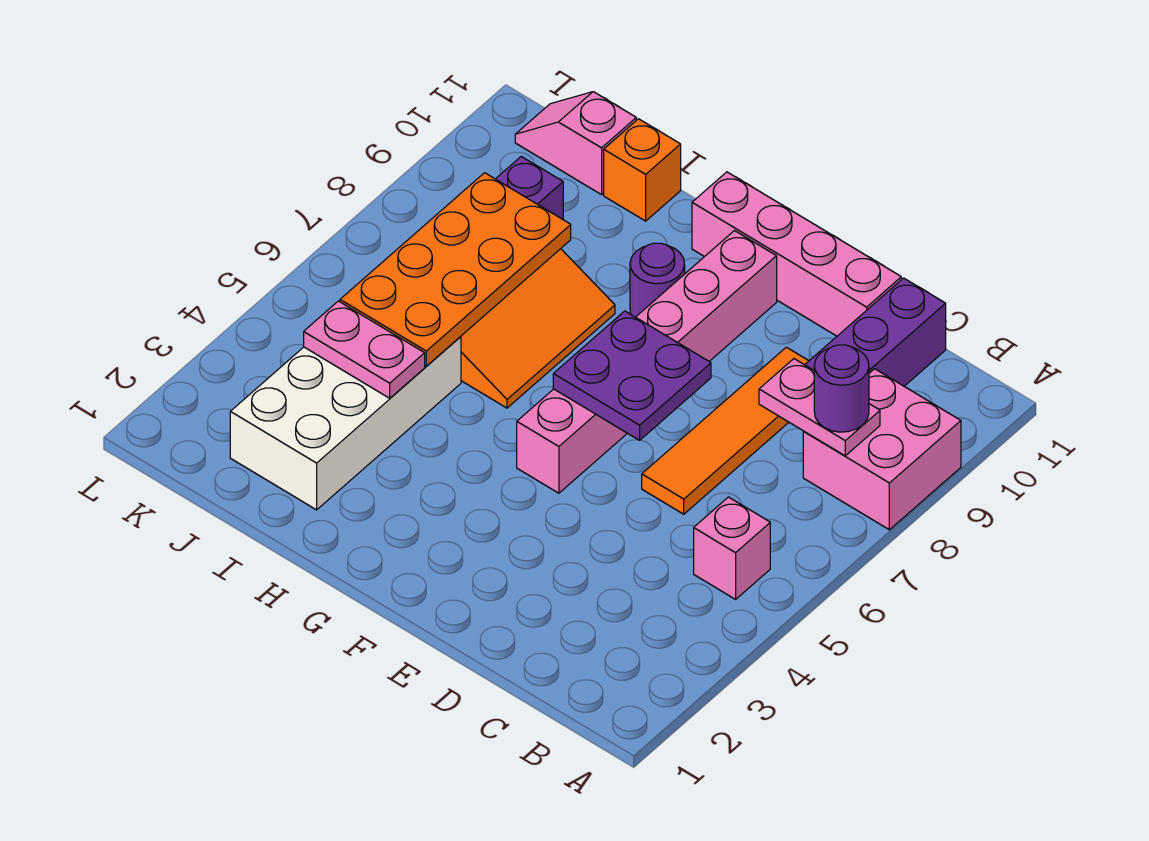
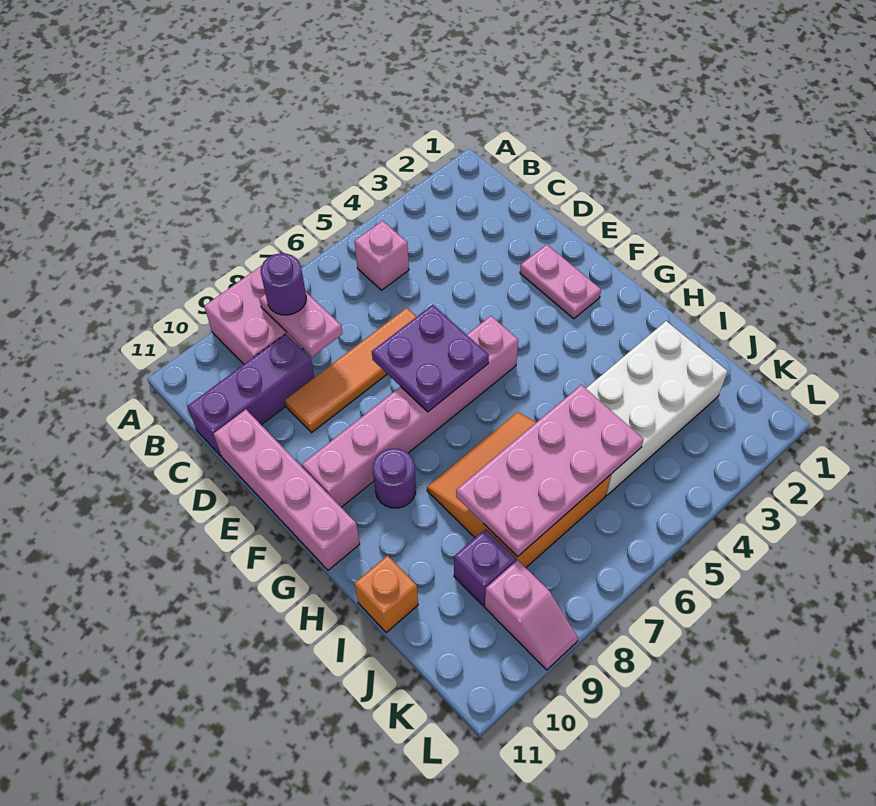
pink 1x2 plate [304,301,425,398] -> pink 1x2 plate moved to [520,244,601,319]
orange 2x4 plate [340,173,571,366] -> pink 2x4 plate [456,385,644,557]
pink 1x2 slope [515,92,636,195] -> pink 1x2 slope moved to [485,560,578,670]

